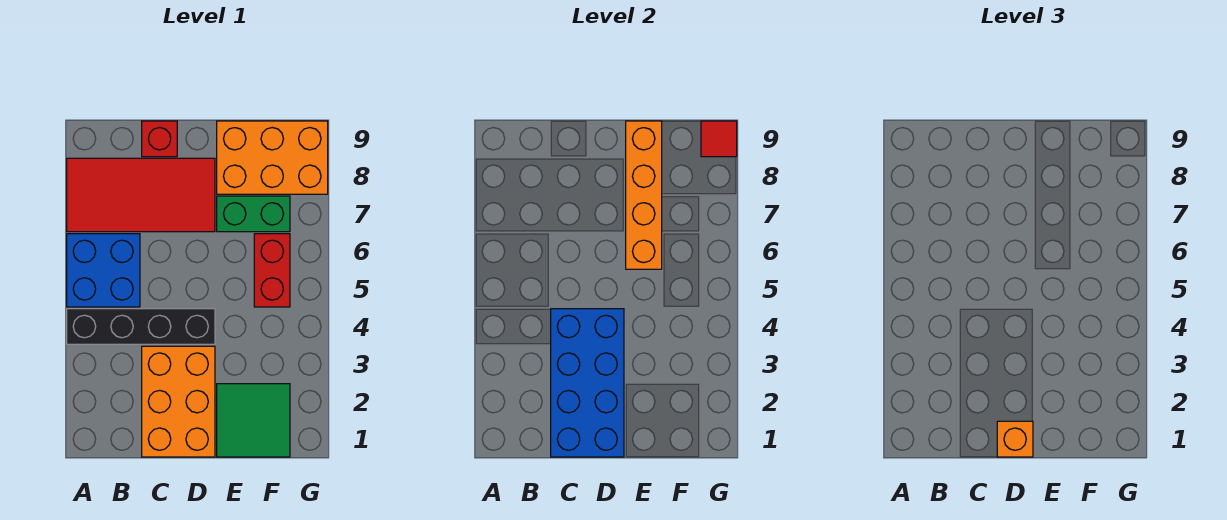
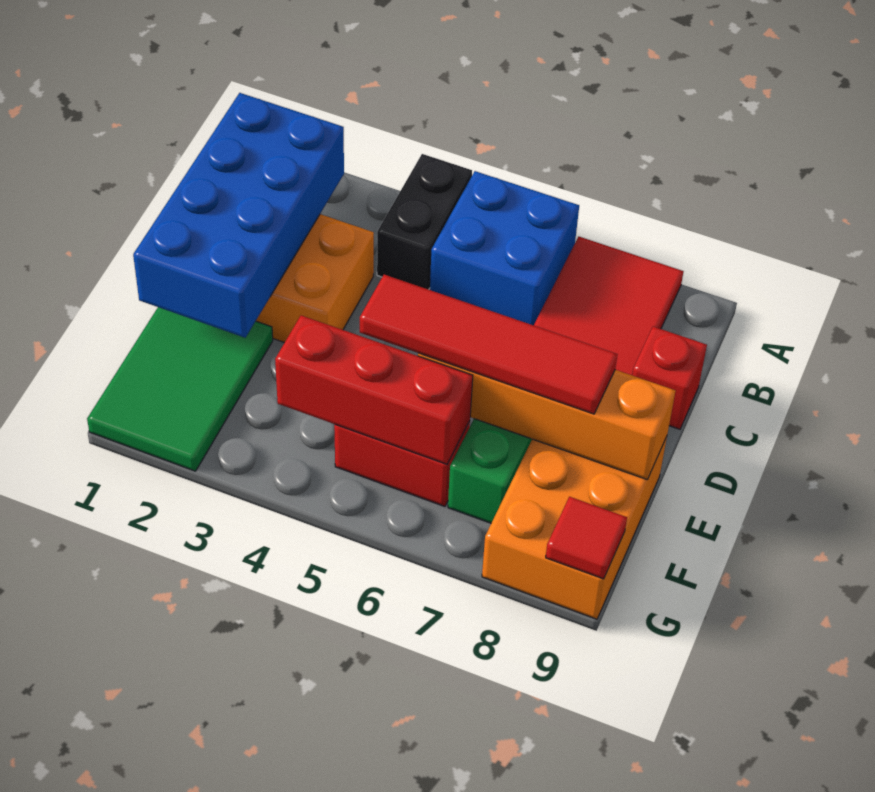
black 1x4 brick [67,309,215,344] -> black 1x2 brick [377,154,472,290]
blue 2x4 brick [551,309,624,457] -> blue 2x4 brick turned to [133,93,344,338]
orange 1x1 brick [997,421,1033,457] -> none
green 2x2 tile [217,384,290,457] -> green 2x3 tile [87,307,273,471]
none -> red 1x4 tile [360,275,617,414]
none -> red 1x3 brick [275,315,473,464]

